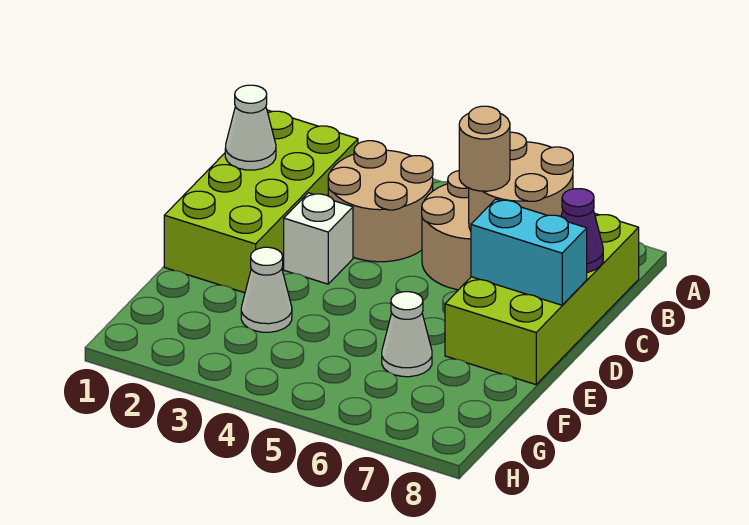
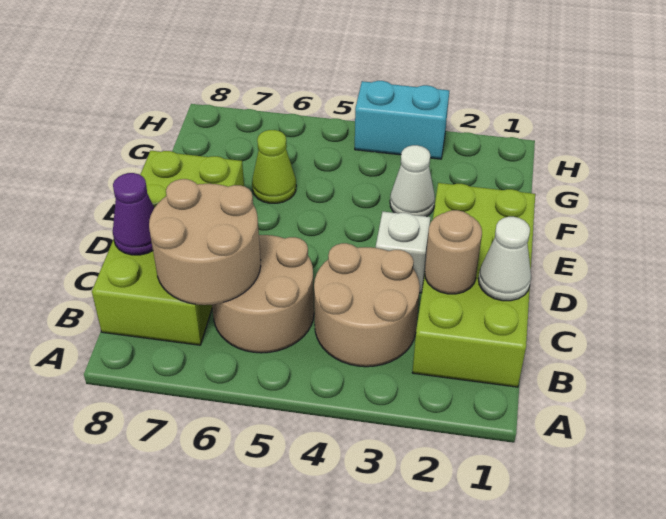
tan 1x1 round brick [459,106,510,191] -> tan 1x1 round brick moved to [425,210,482,294]
cyan 1x2 brick [471,199,587,305] -> cyan 1x2 brick moved to [355,81,449,159]
white 1x1 cone [382,292,432,377] -> lime 1x1 cone [252,130,296,203]

